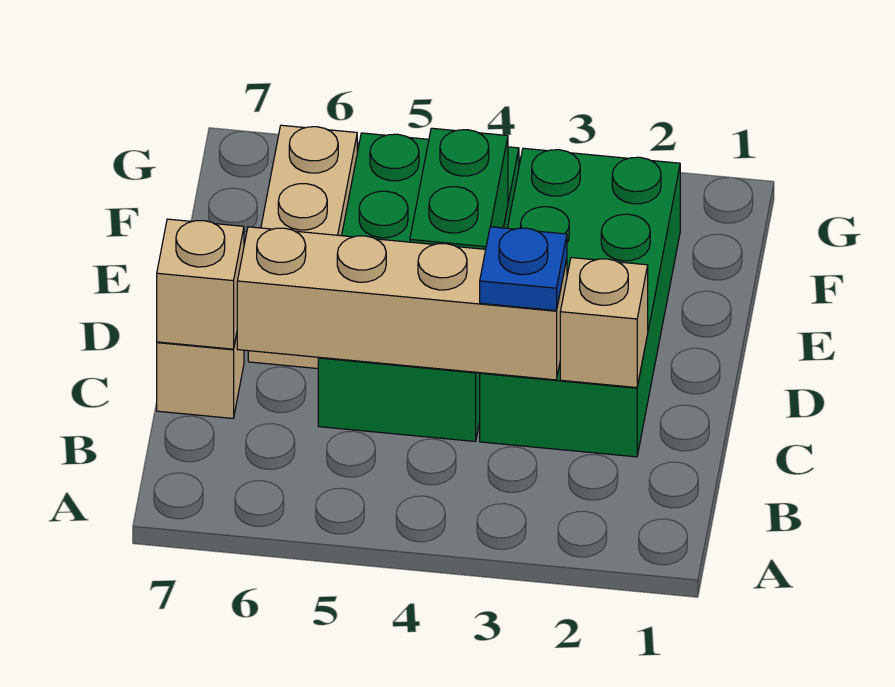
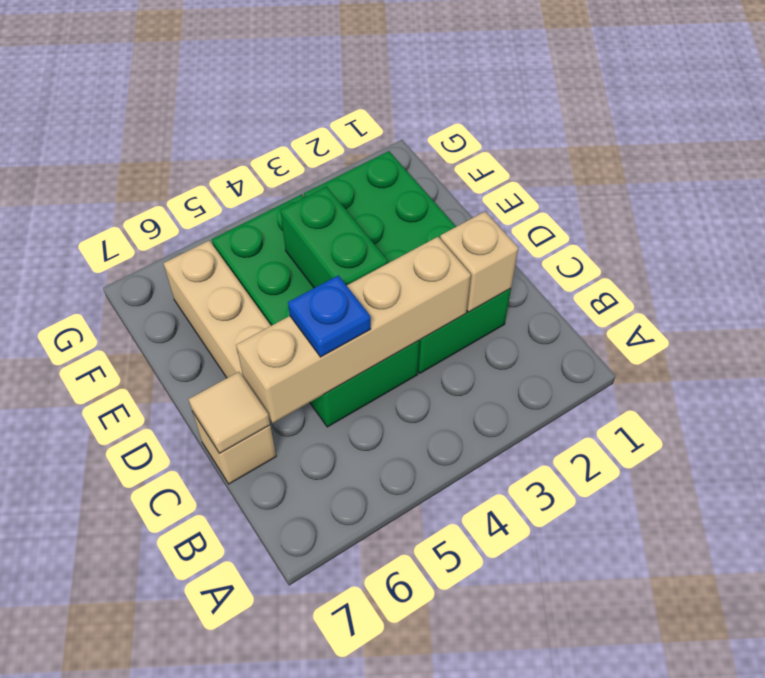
blue 1x1 plate [480,227,567,311] -> blue 1x1 plate moved to [288,275,371,357]
tan 1x1 brick [157,219,244,349] -> tan 1x1 tile [188,372,270,453]

